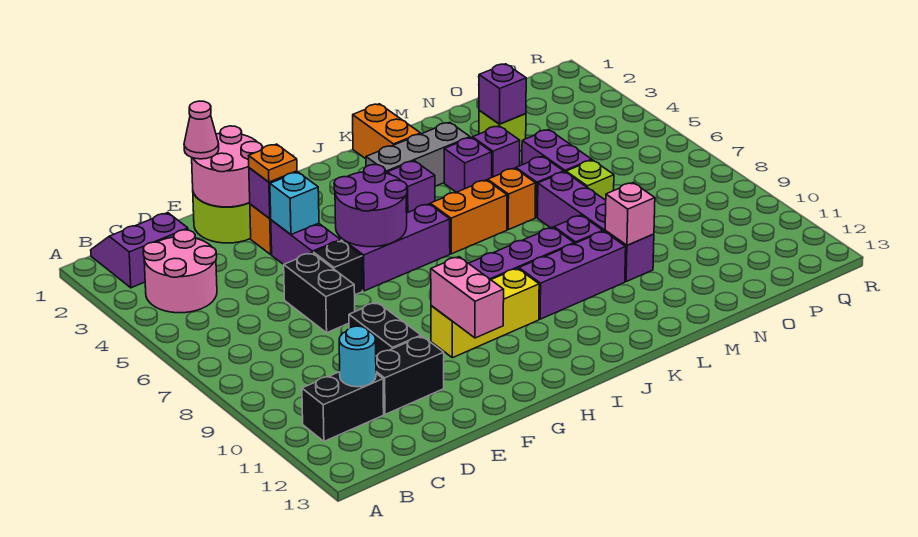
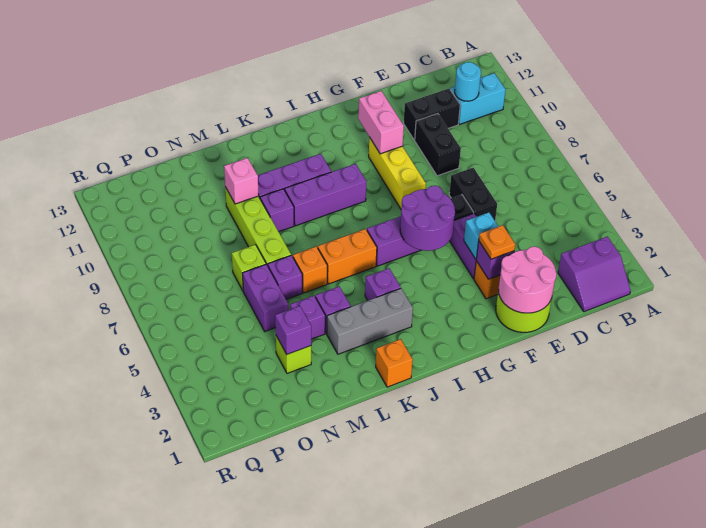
pink 2x2 round brick [143,230,217,313] -> none
black 1x2 brick [302,372,384,441] -> cyan 1x2 brick [450,73,506,124]
pink 1x1 cone [184,101,219,159] -> none
yellow 1x3 brick [431,268,539,358] -> yellow 1x3 brick turned to [369,137,426,209]
orange 1x2 brick [353,104,421,159] -> orange 1x1 brick [376,339,413,387]
purple 1x4 brick [538,172,654,281] -> lime 1x4 brick [225,187,291,266]

